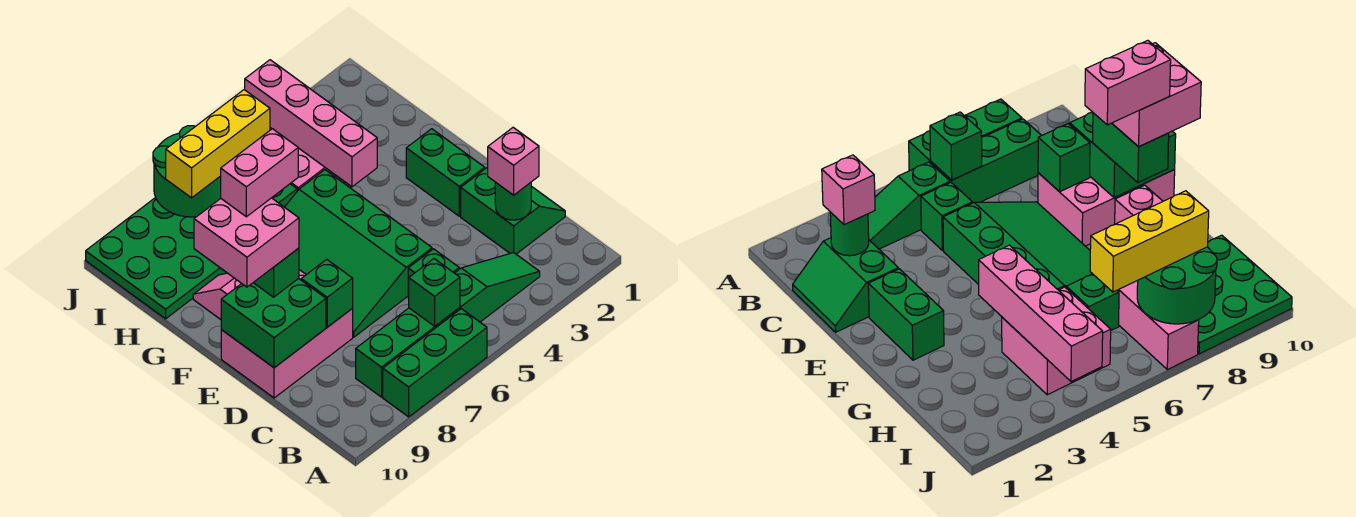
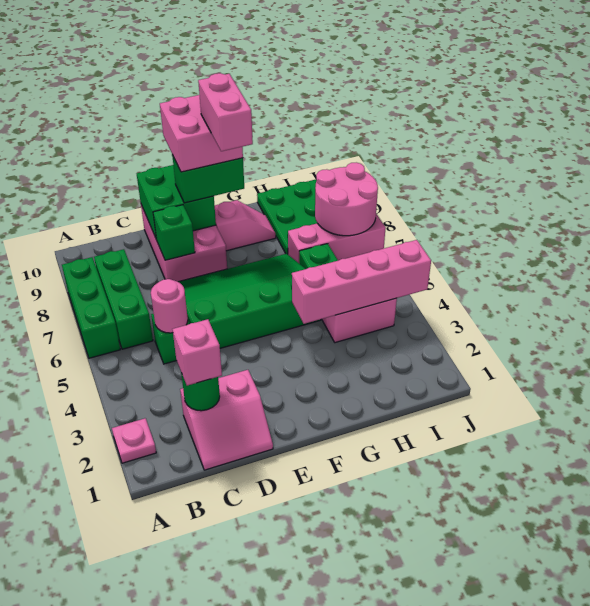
none -> pink 1x1 plate [112,418,156,463]
green 1x3 slope [455,253,540,322] -> none
green 1x1 brick [409,259,460,326] -> none
green 2x2 slope [461,168,565,254] -> pink 2x2 slope [180,370,273,470]
none -> pink 1x1 round brick [151,279,188,333]
green 1x2 brick [406,129,485,216] -> none
yellow 1x3 brick [166,90,270,198] -> none
green 2x2 round brick [153,126,221,217] -> pink 2x2 round brick [315,162,378,236]

